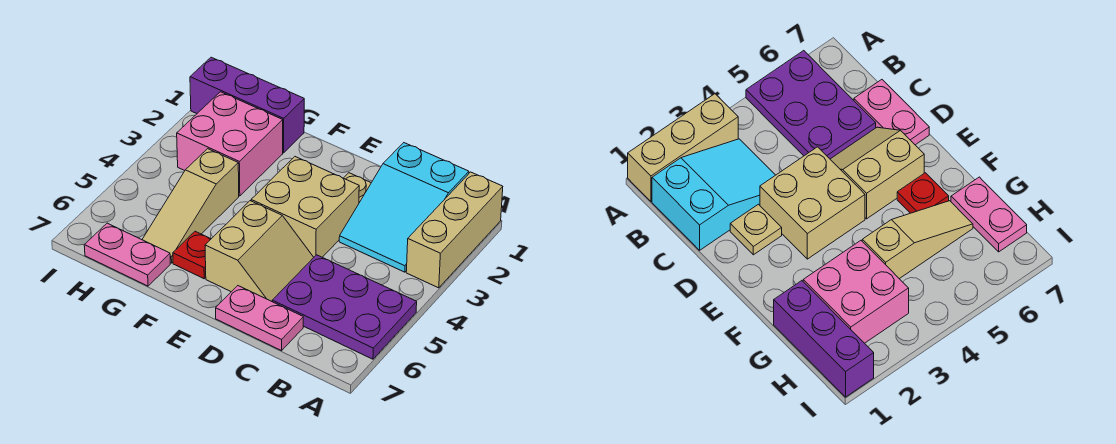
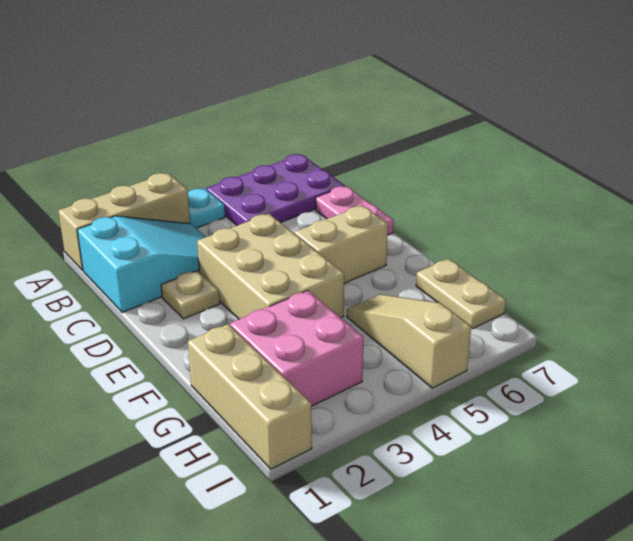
none -> cyan 1x1 plate [188,188,225,228]
purple 2x3 plate [272,255,417,359] -> purple 2x3 plate turned to [206,154,345,225]
tan 2x2 brick [251,157,359,257] -> tan 2x3 brick [197,214,344,319]
red 1x1 plate [173,231,211,279] -> none
purple 1x3 brick [190,57,304,153] -> tan 1x3 brick [188,324,312,469]
tan 1x3 slope [142,149,239,263] -> tan 1x3 slope turned to [347,294,471,388]
pink 1x2 plate [84,223,170,286] -> tan 1x2 plate [416,259,506,329]

